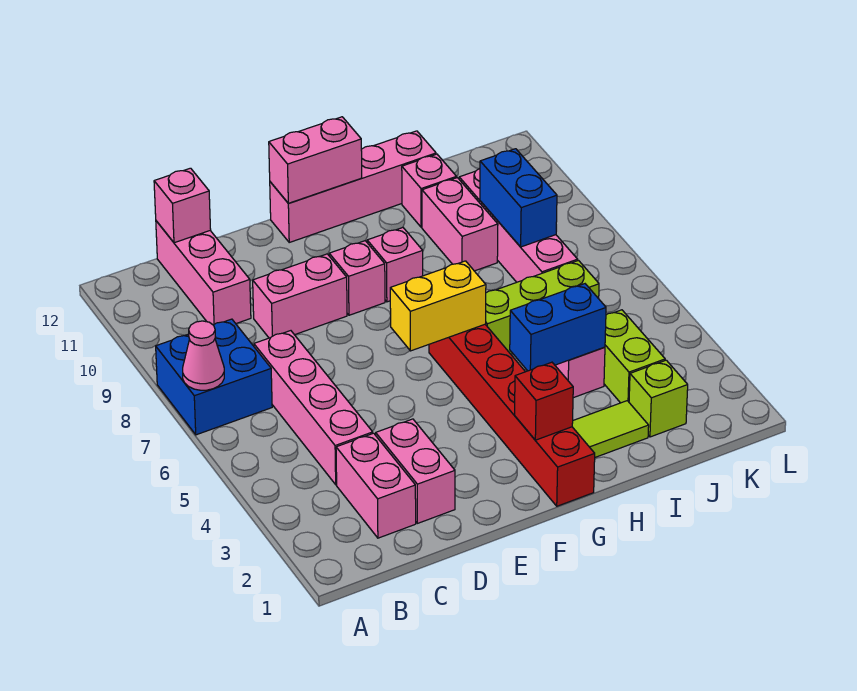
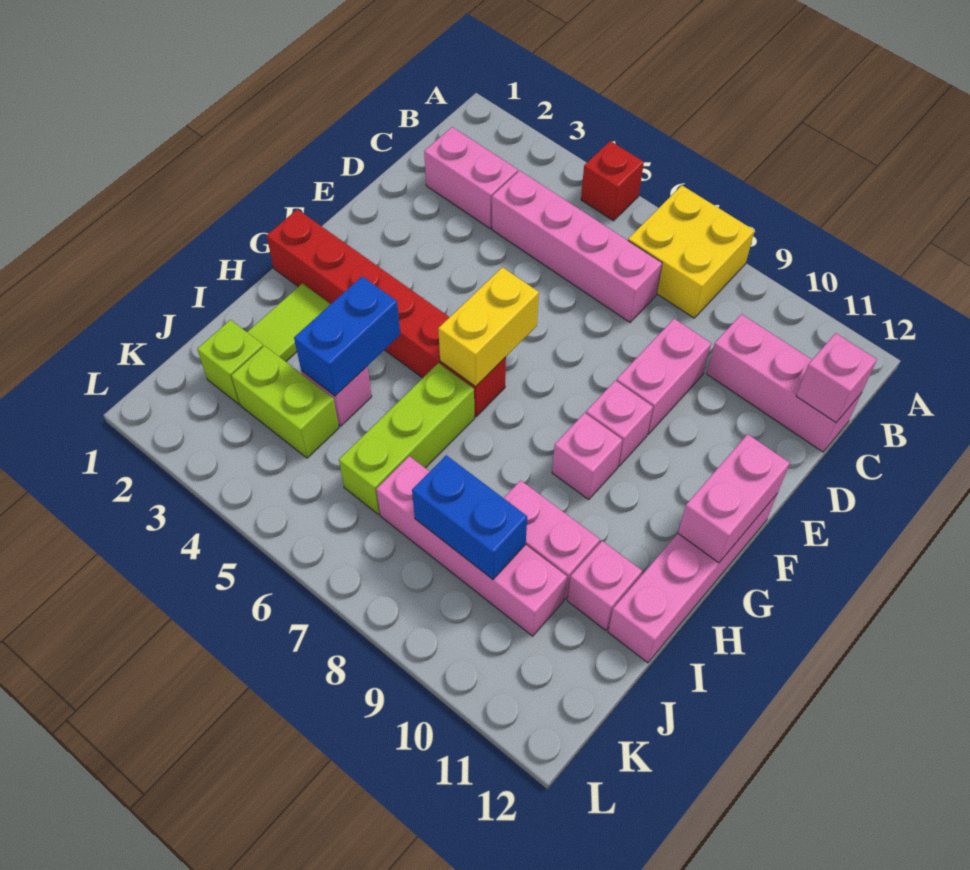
blue 2x2 brick [156,319,272,435] -> yellow 2x2 brick [628,185,755,318]
pink 1x1 cone [183,321,224,390] -> none
pink 1x2 brick [376,419,455,523] -> none
red 1x1 brick [515,362,573,440] -> red 1x1 brick moved to [581,141,644,221]

